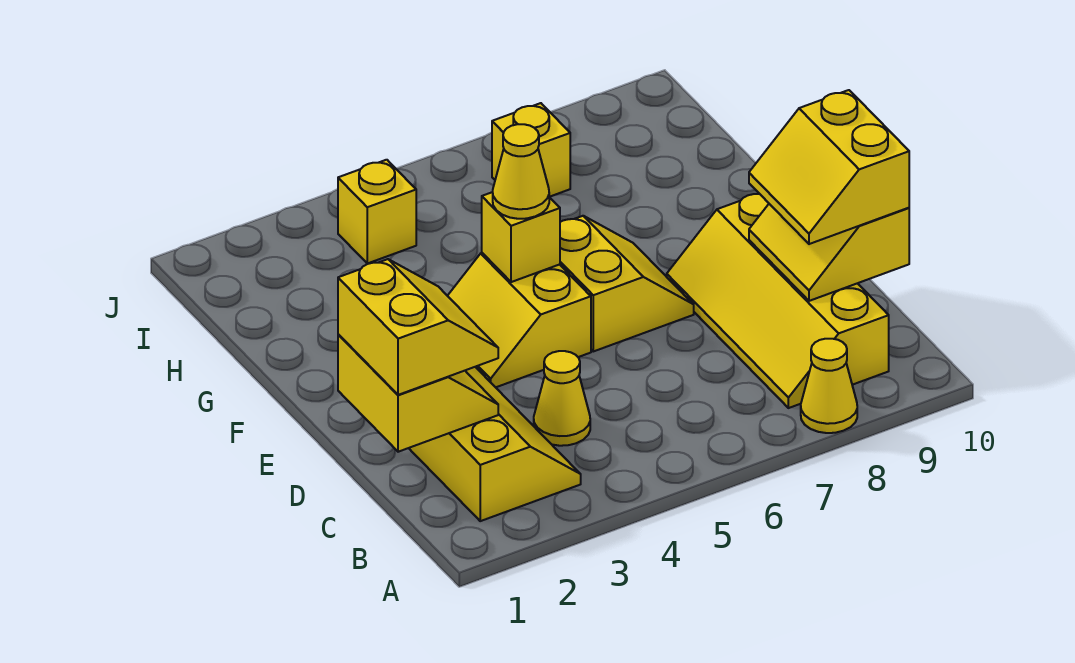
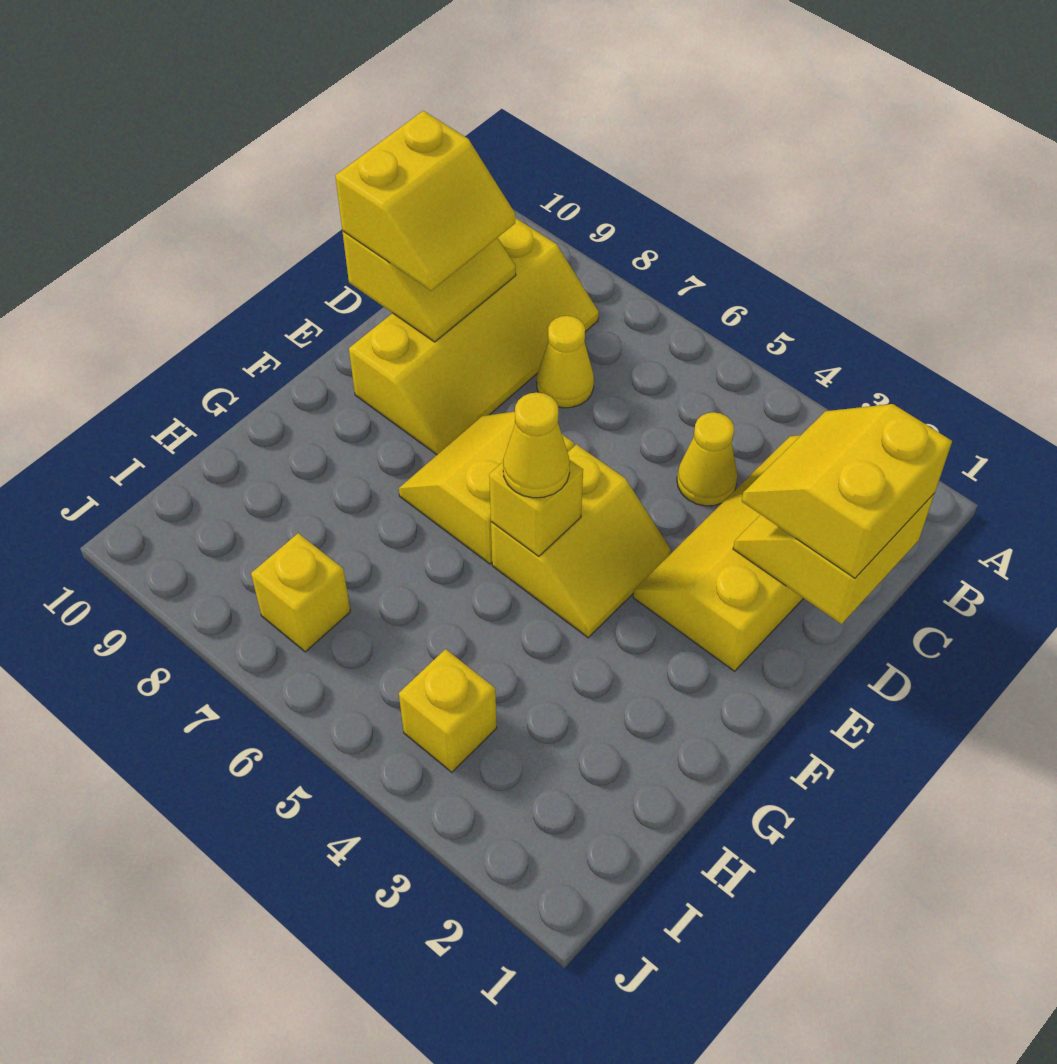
yellow 1x1 cone [801,339,857,433] -> yellow 1x1 cone moved to [537,316,594,408]

